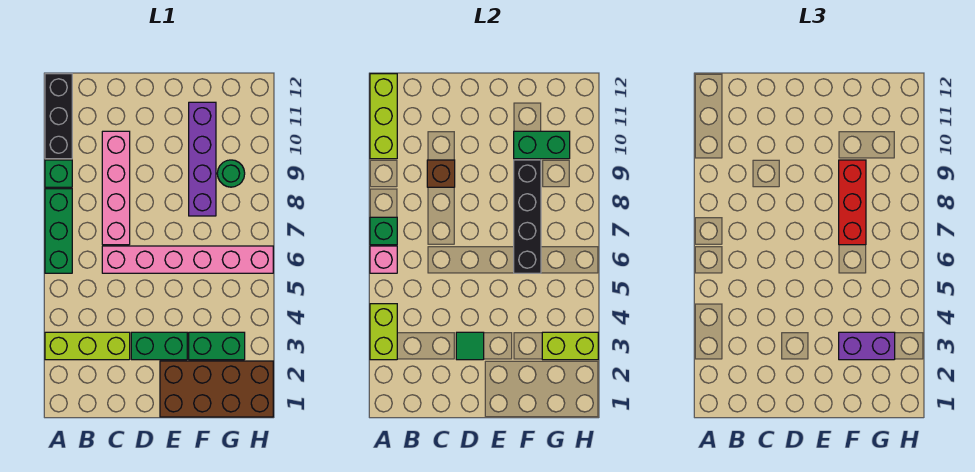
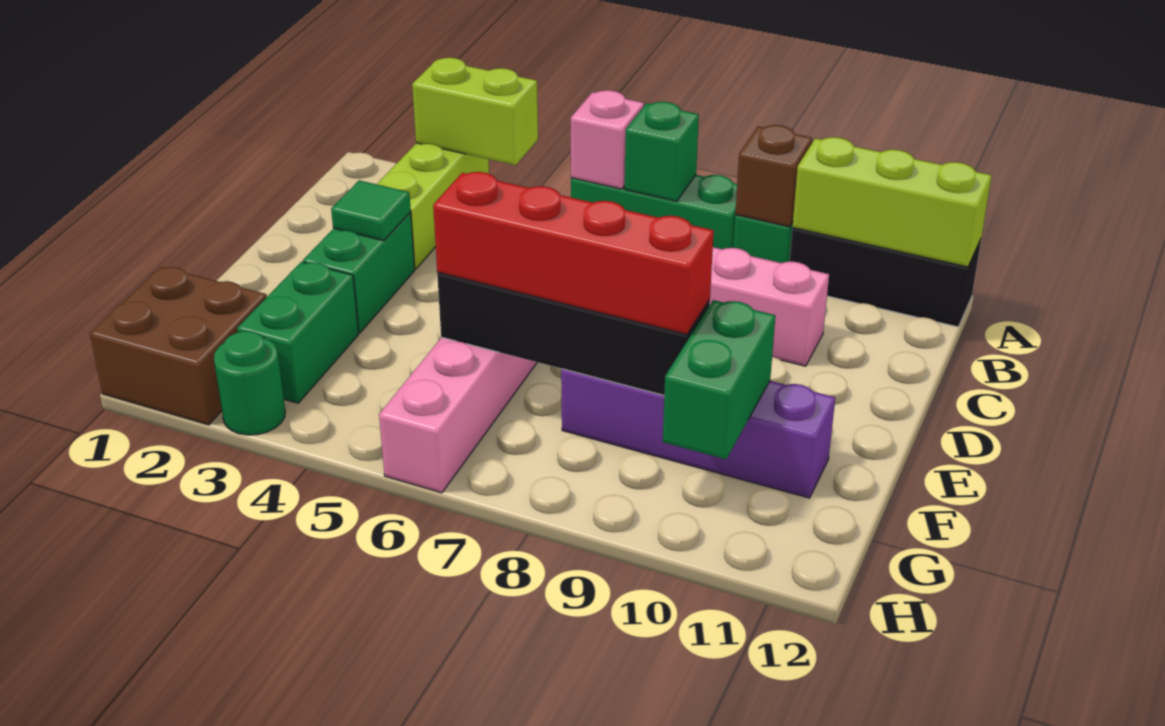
brown 1x1 brick [427,160,455,187] -> brown 1x1 brick moved to [735,125,812,227]
brown 2x4 brick [160,361,273,417] -> brown 2x2 brick [90,267,267,425]
purple 1x2 brick [839,332,895,360] -> none
red 1x3 brick [839,160,866,245] -> red 1x4 brick [433,172,714,334]
lime 1x2 brick [542,332,598,360] -> none
green 1x1 round brick [217,160,245,187] -> green 1x1 round brick moved to [214,331,285,435]

